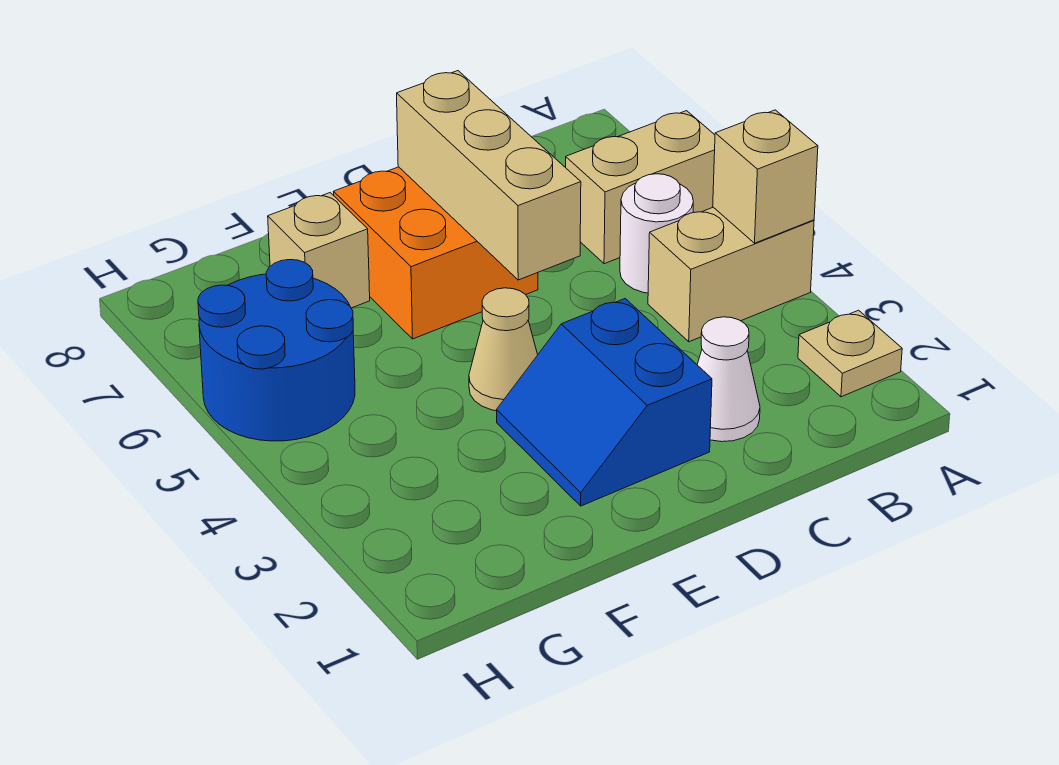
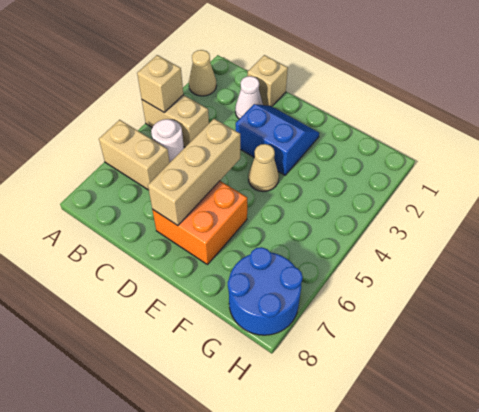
tan 1x1 plate [798,310,902,397] -> tan 1x1 cone [189,50,217,96]
blue 2x2 slope [497,299,712,506] -> blue 2x2 slope turned to [236,104,319,175]
tan 1x1 brick [268,193,370,308] -> tan 1x1 brick moved to [247,55,288,106]
blue 2x2 round brick [198,260,355,441] -> blue 2x2 round brick moved to [228,247,303,335]

